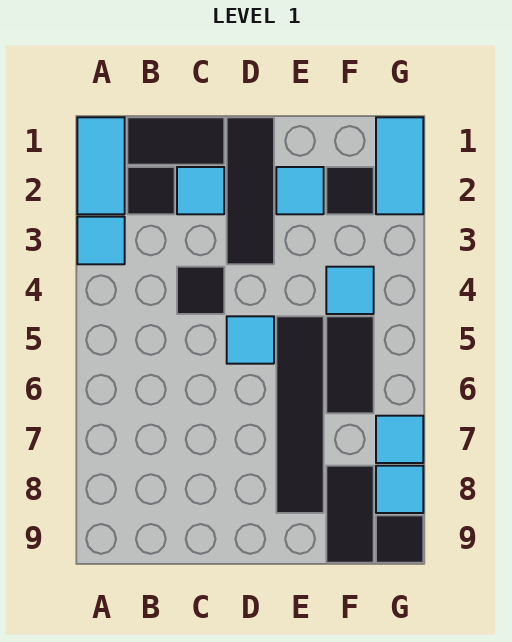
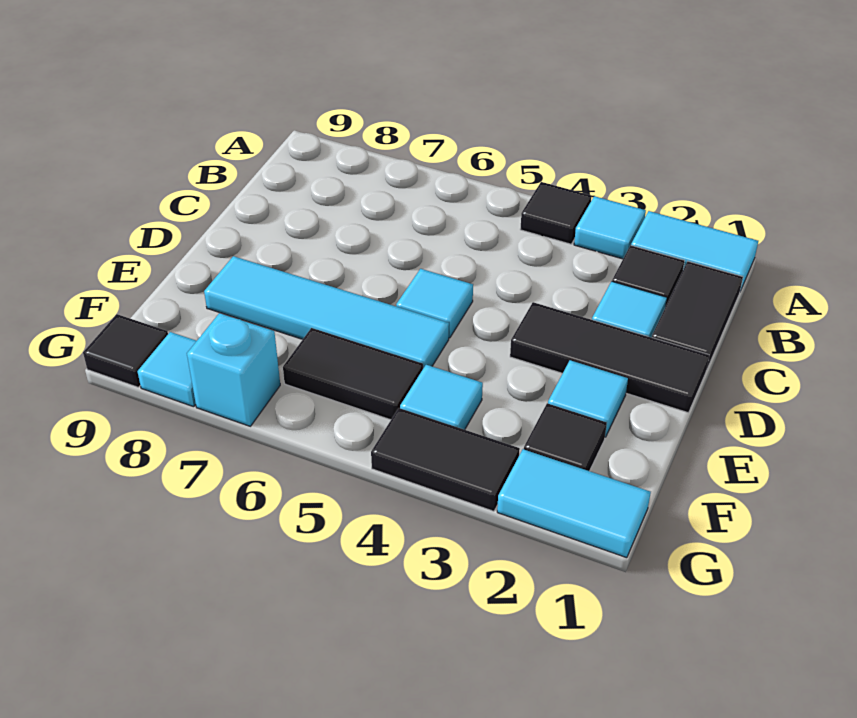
black 1x1 tile [177,267,224,314] -> black 1x1 tile moved to [520,182,591,244]
black 1x4 tile [276,316,324,513] -> cyan 1x4 tile [204,256,449,368]
black 1x2 tile [326,466,374,563] -> black 1x2 tile moved to [371,408,520,511]
cyan 1x1 tile [376,416,423,463] -> cyan 1x1 brick [187,313,280,426]

